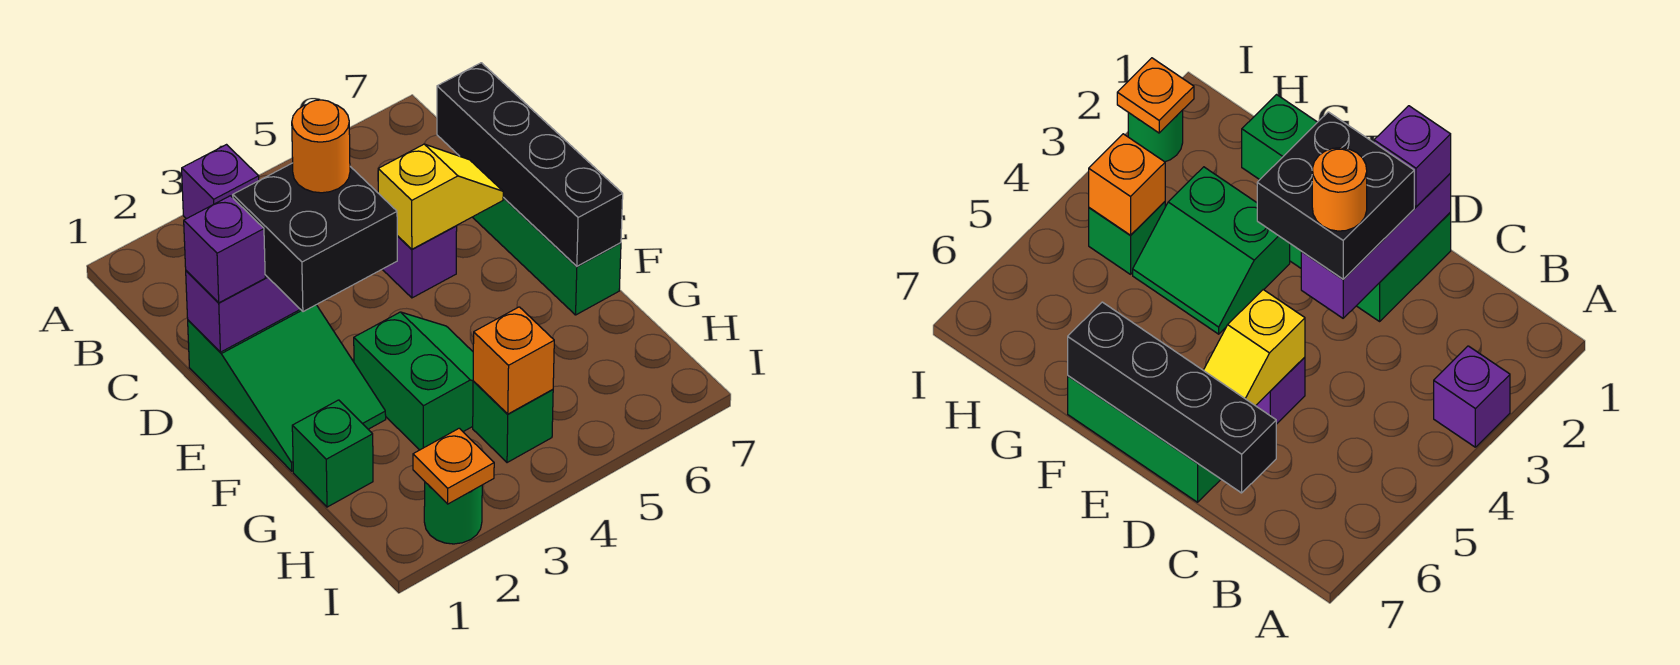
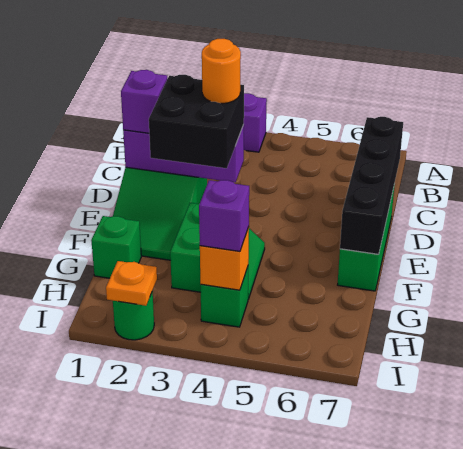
purple 1x1 brick [382,226,457,298] -> purple 1x1 brick moved to [199,180,249,251]
yellow 1x2 slope [378,144,503,249] -> none

